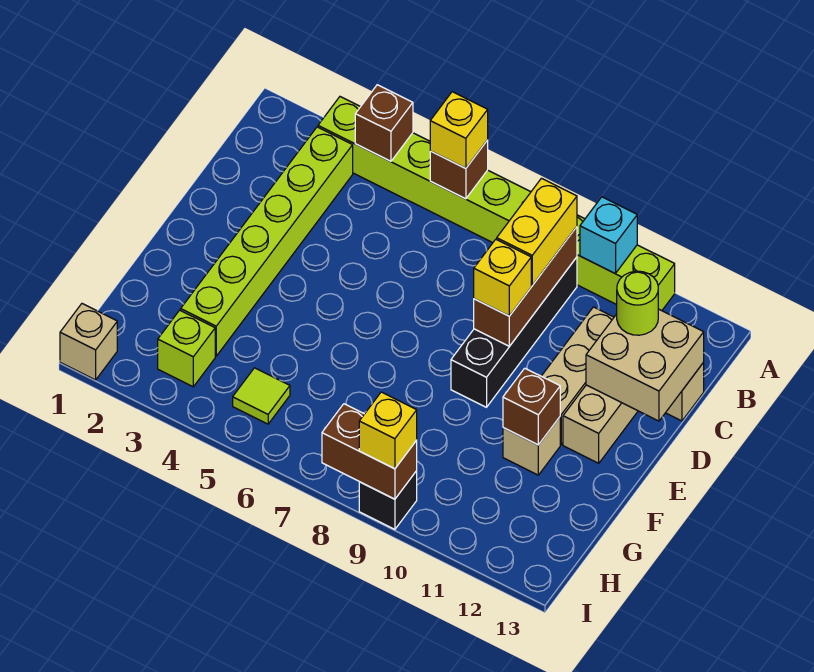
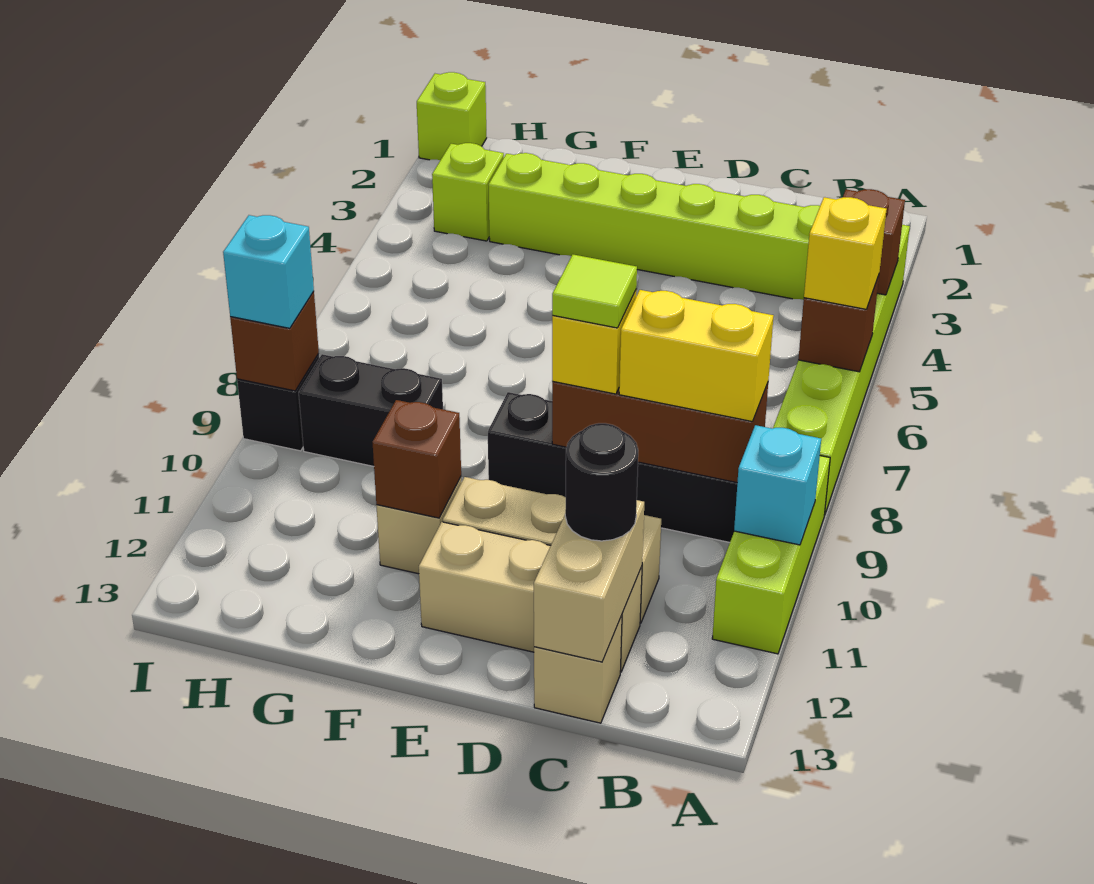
tan 2x2 brick [586,309,704,421] -> tan 1x2 brick [534,500,644,662]
lime 1x1 round brick [617,271,658,335] -> black 1x1 round brick [565,423,638,541]
none -> black 1x2 brick [299,354,443,466]
lime 1x1 tile [233,368,290,424] -> lime 1x1 tile moved to [552,255,637,328]
tan 1x1 brick [60,304,117,380] -> lime 1x1 brick [417,72,487,160]
brown 1x2 brick [322,404,417,499] -> brown 1x1 brick [230,292,319,391]
yellow 1x1 brick [359,392,417,469] -> cyan 1x1 brick [223,215,314,328]

